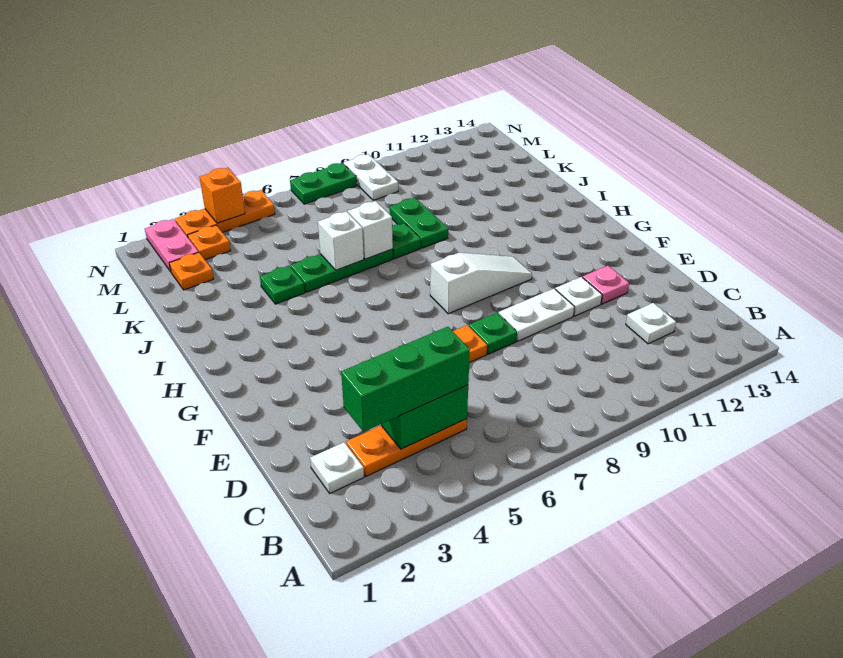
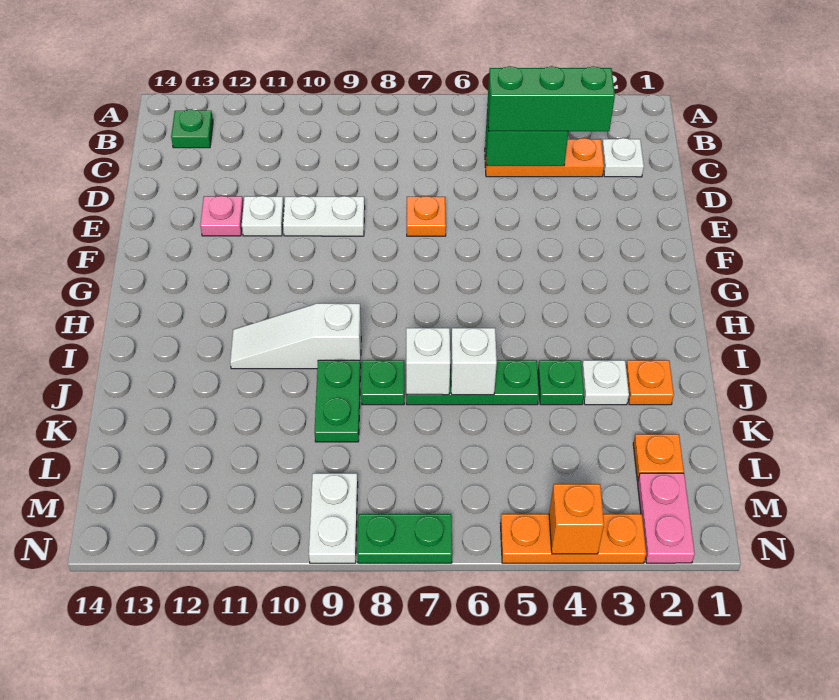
white 1x1 plate [626,303,676,344] -> white 1x1 plate moved to [582,360,629,405]
green 1x1 plate [469,313,517,354] -> green 1x1 plate moved to [171,109,213,148]
white 1x3 slope [430,253,532,314] -> white 1x3 slope moved to [230,303,361,369]
orange 1x1 plate [188,225,231,260] -> orange 1x1 plate moved to [626,360,674,405]

